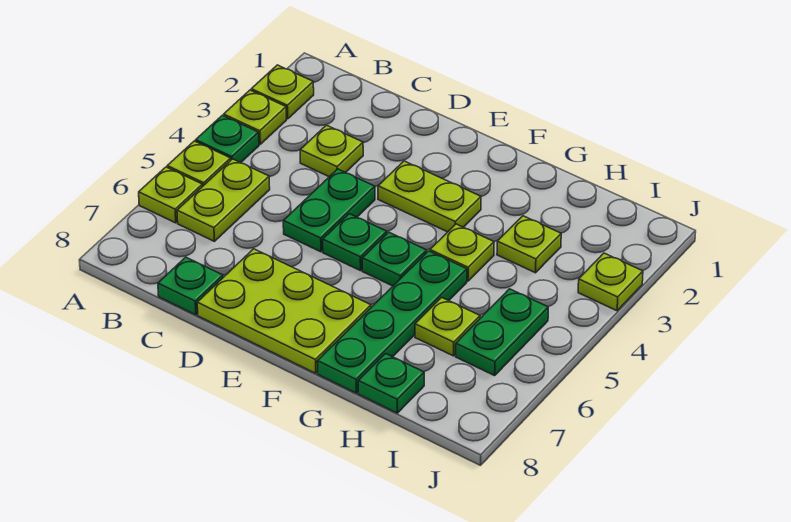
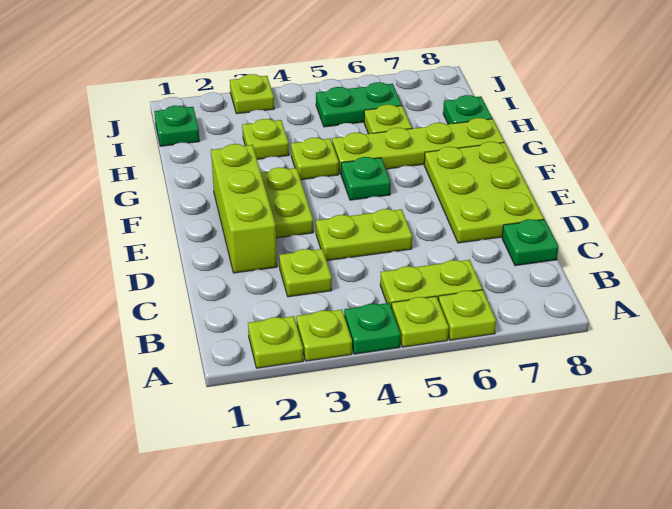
none -> lime 1x3 brick [211,144,277,273]
green 1x2 plate [283,169,375,252] -> lime 1x2 plate [316,209,412,261]
green 1x1 plate [323,214,387,271] -> green 1x1 plate moved to [154,105,199,146]
green 1x4 plate [317,251,467,393] -> lime 1x4 plate [332,118,504,174]

